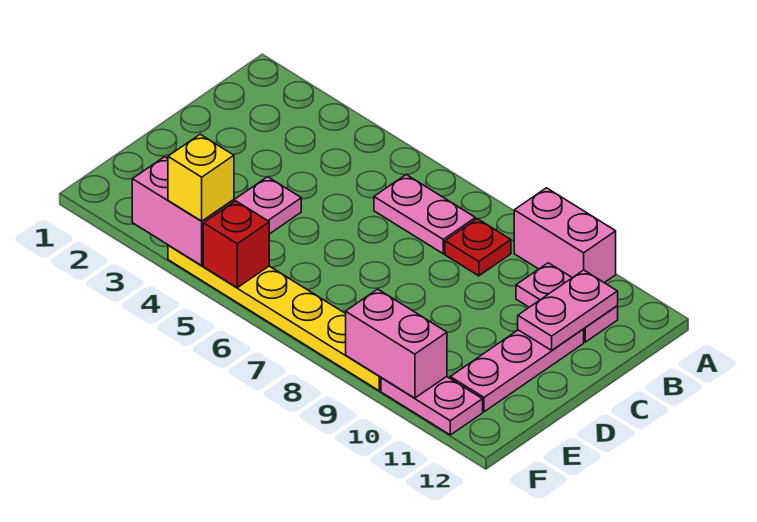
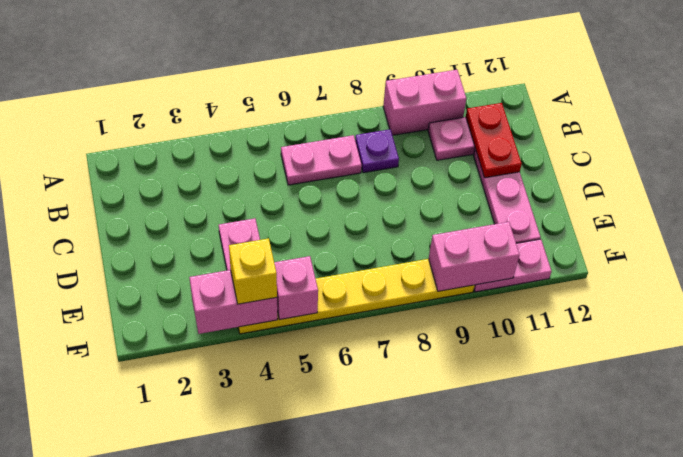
red 1x1 plate [445,219,511,276] -> purple 1x1 plate [355,129,399,173]
pink 1x2 plate [518,270,618,350] -> red 1x2 plate [466,103,522,178]
red 1x1 brick [203,201,269,288] -> pink 1x1 brick [274,256,318,320]

